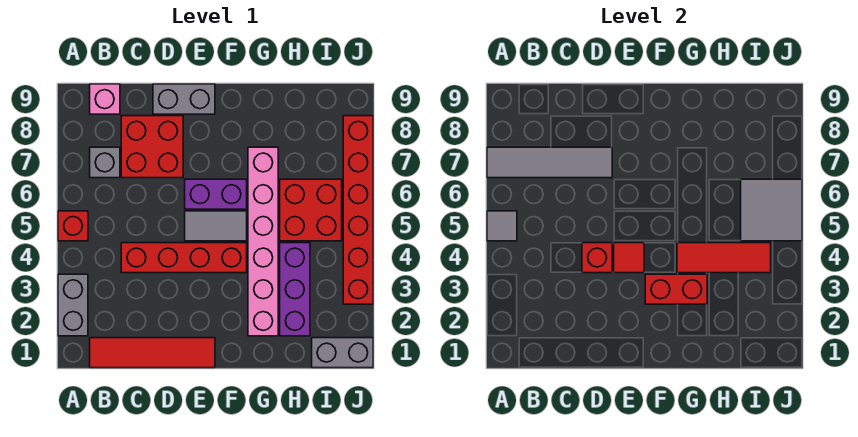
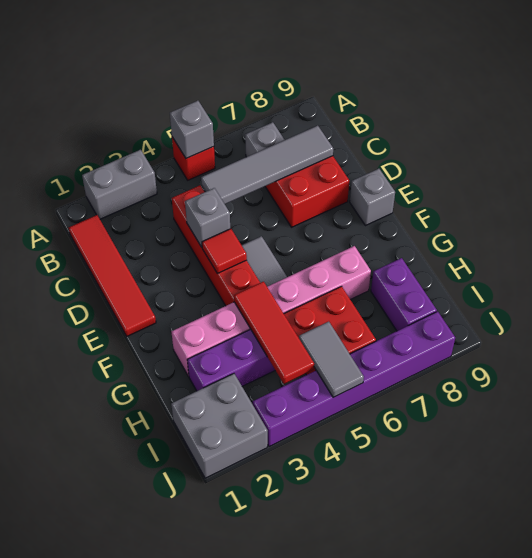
grey 1x1 tile [487,211,517,241] -> grey 1x1 brick [170,101,214,158]
grey 1x4 tile [487,147,612,178] -> grey 1x4 tile turned to [201,126,333,204]
pink 1x1 brick [90,84,120,114] -> none
red 1x1 brick [582,243,612,273] -> grey 1x1 brick [185,188,230,247]
grey 1x2 brick [153,84,215,114] -> grey 1x1 brick [350,169,395,226]
purple 1x2 brick [185,179,247,209] -> purple 1x2 brick moved to [371,258,437,331]
red 1x2 brick [645,274,707,304] -> none
grey 1x2 brick [312,338,373,368] -> grey 2x2 brick [171,374,268,478]
grey 2x2 tile [741,179,802,241] -> grey 1x2 tile [299,322,364,397]
red 1x6 brick [343,116,373,304] -> purple 1x6 brick [253,311,455,447]

